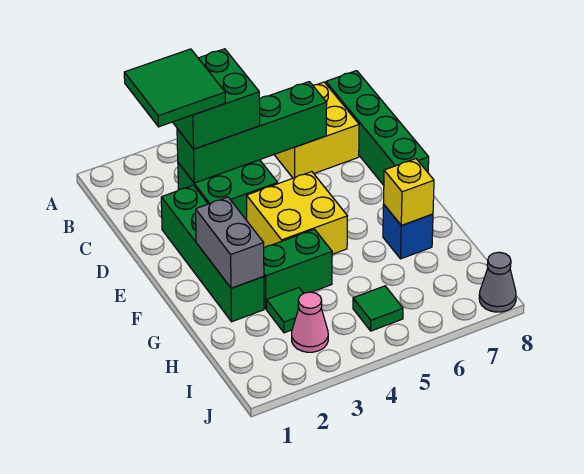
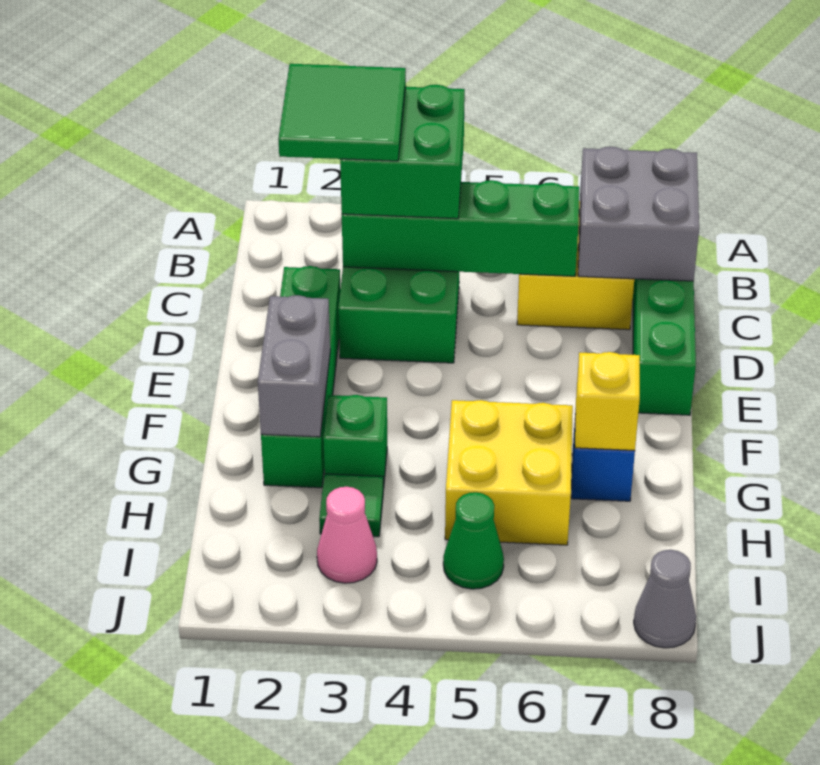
none -> grey 2x2 brick [578,147,699,281]
yellow 2x2 brick [246,172,348,254] -> yellow 2x2 brick moved to [445,400,573,545]
green 1x2 brick [264,229,332,309] -> green 1x1 brick [323,395,387,490]
green 1x1 tile [353,286,403,331] -> green 1x1 cone [443,492,504,589]

